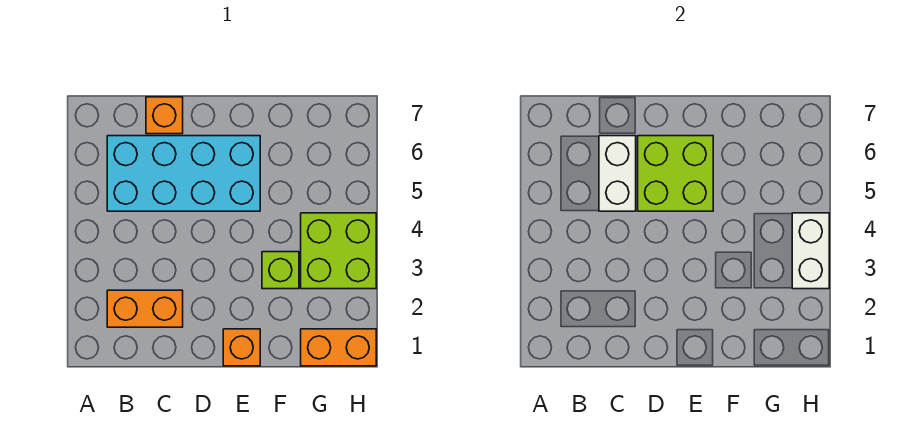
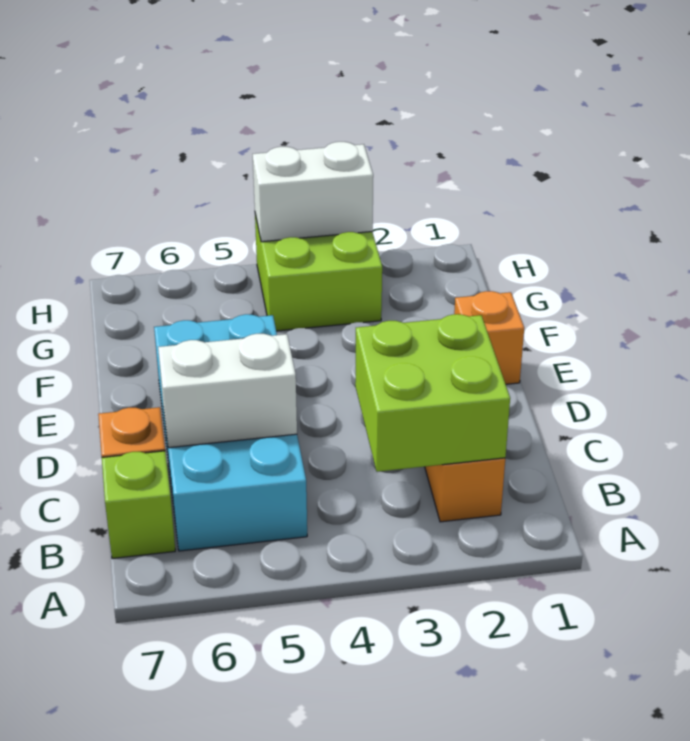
lime 2x2 brick [638,136,713,211] -> lime 2x2 brick moved to [355,314,510,472]
lime 1x1 brick [262,252,299,289] -> lime 1x1 brick moved to [102,451,175,559]
orange 1x2 brick [301,329,376,366] -> none

